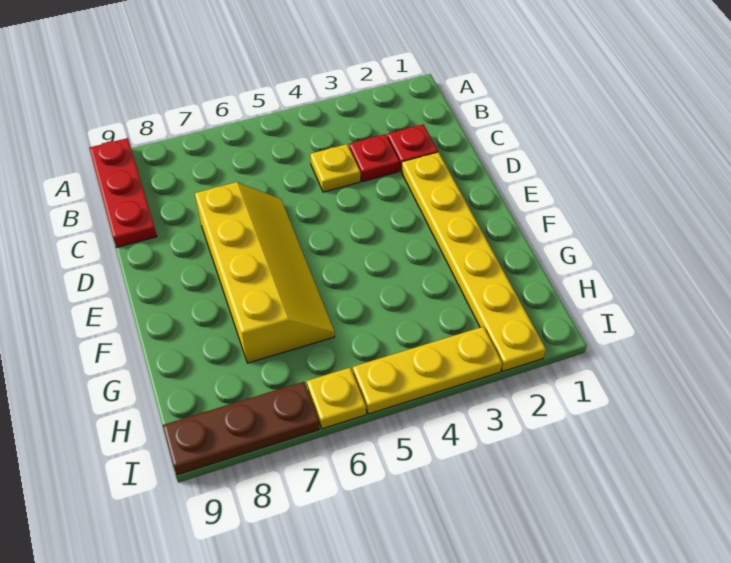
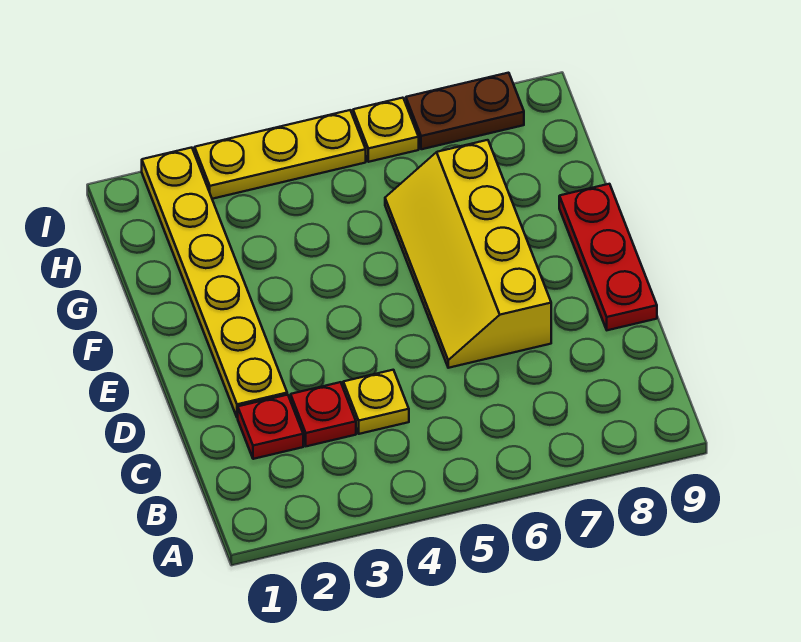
red 1x3 plate [90,138,157,247] -> red 1x3 plate moved to [559,184,657,330]
brown 1x3 plate [163,382,319,475] -> brown 1x2 plate [406,73,524,149]

